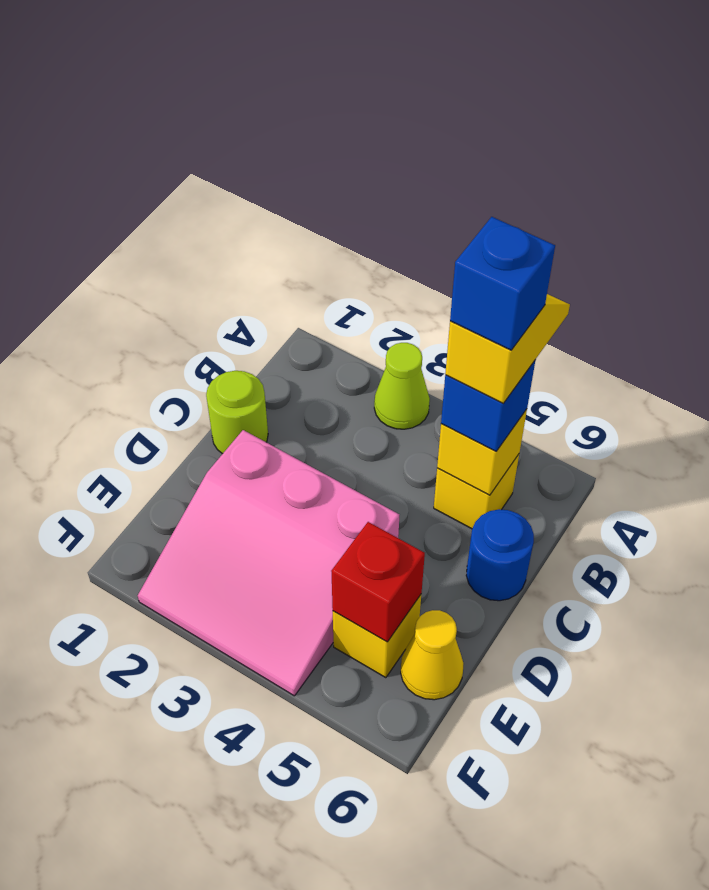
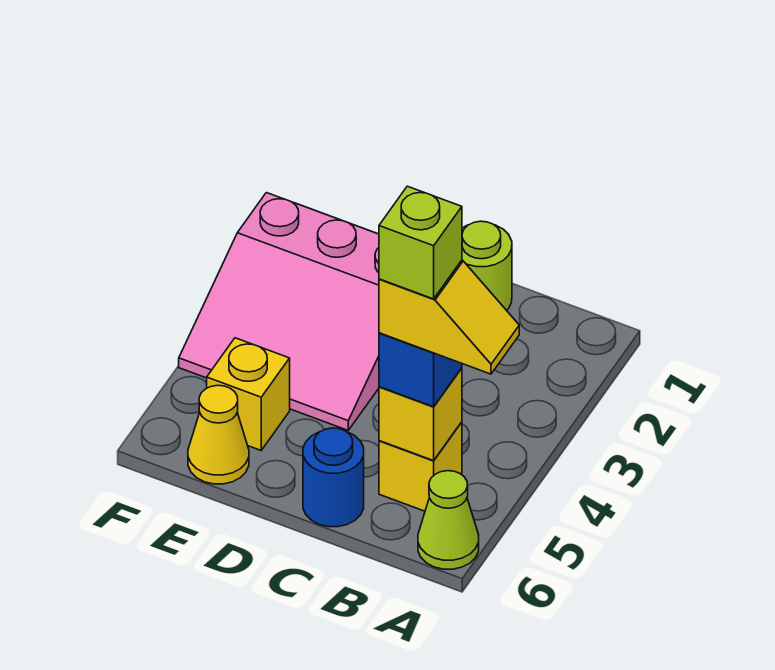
lime 1x1 cone [374,343,430,429] -> lime 1x1 cone moved to [418,471,479,569]
blue 1x1 brick [450,217,555,350] -> lime 1x1 brick [379,186,462,299]
pink 3x3 slope [138,430,399,696] -> pink 3x3 slope turned to [179,193,379,430]
red 1x1 brick [331,522,425,642] -> none

